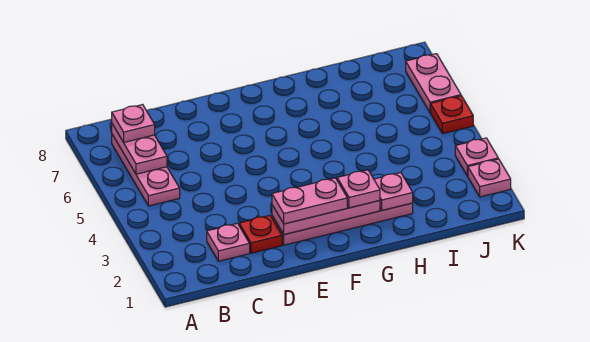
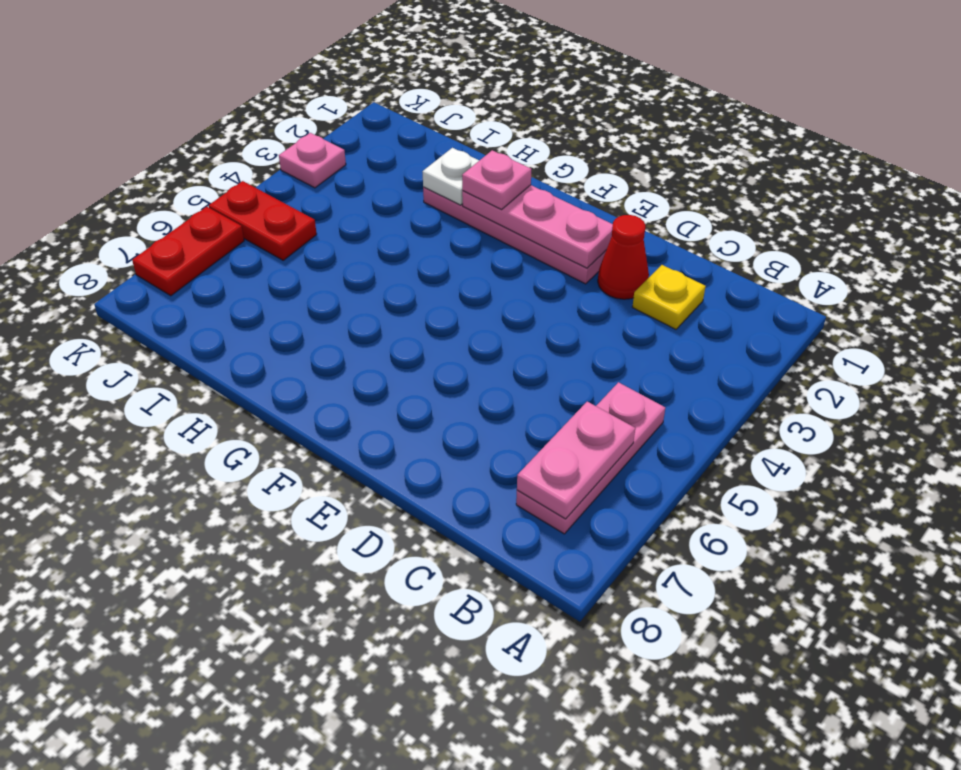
pink 1x1 plate [112,105,155,142] -> none
pink 1x1 plate [207,223,250,261] -> yellow 1x1 plate [633,265,706,329]
red 1x1 plate [239,215,282,253] -> red 1x1 cone [598,215,649,299]
pink 1x2 plate [272,178,347,224] -> none
pink 1x1 plate [374,173,413,210] -> white 1x1 plate [422,148,479,205]
pink 1x1 plate [468,159,511,197] -> none
red 1x1 plate [431,96,473,134] -> red 1x2 plate [209,181,317,260]
pink 1x2 plate [406,54,461,113] -> red 1x2 plate [132,207,244,296]

